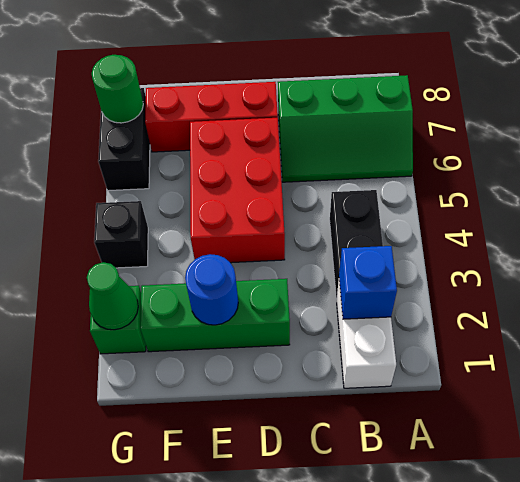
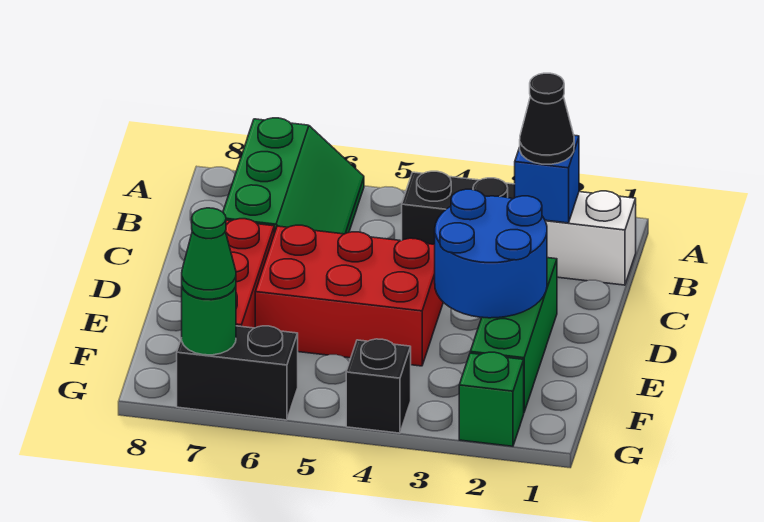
none -> black 1x1 cone [520,73,574,164]
blue 1x1 round brick [185,254,238,325] -> blue 2x2 round brick [435,189,547,318]
green 1x1 cone [87,262,138,330] -> green 1x1 cone moved to [182,208,236,299]

